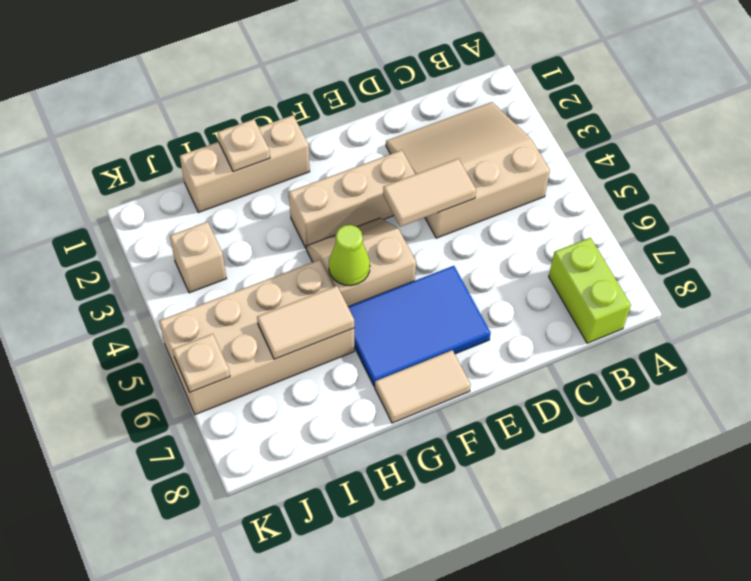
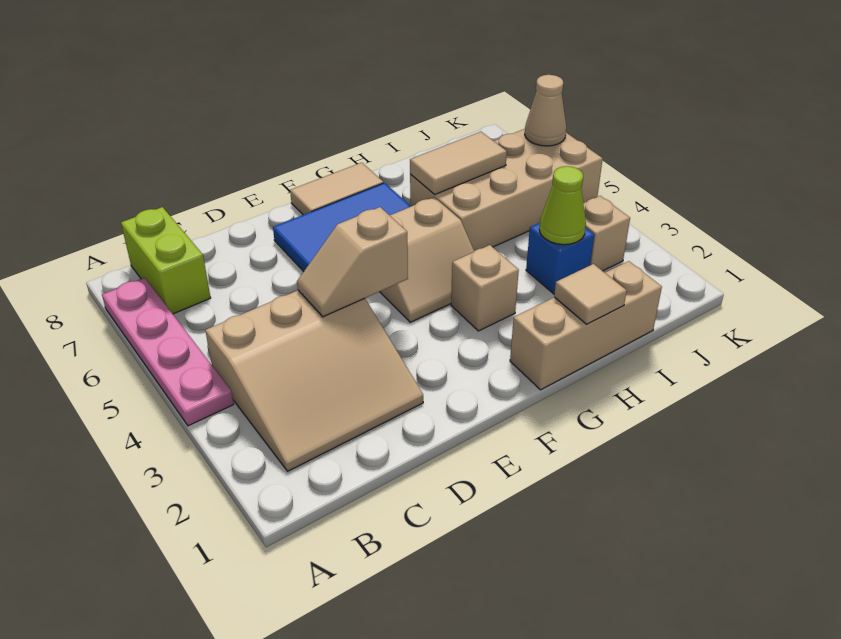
none -> pink 1x4 plate [102,278,234,426]
tan 1x2 tile [383,159,476,227] -> tan 1x2 slope [297,207,408,317]
tan 1x3 brick [289,150,415,249] -> tan 1x1 brick [451,245,519,331]
lime 1x1 cone [329,225,370,286] -> lime 1x1 cone moved to [539,166,586,245]
tan 1x1 plate [217,119,270,172] -> tan 1x1 tile [554,264,627,324]
none -> blue 1x1 brick [526,223,594,294]
tan 1x1 plate [173,334,230,392] -> tan 1x1 cone [525,75,566,146]

